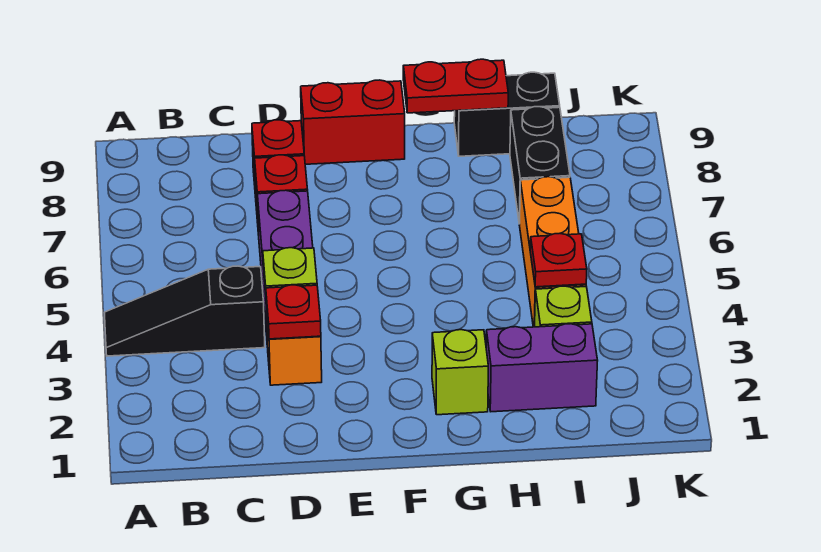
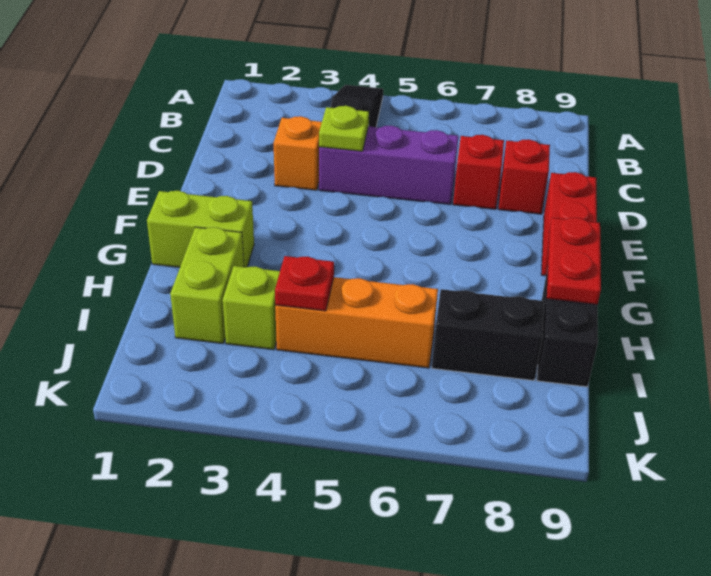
red 1x1 plate [266,285,321,339] -> none
lime 1x1 brick [432,330,488,415] -> lime 1x2 brick [147,191,254,267]
purple 1x2 brick [486,324,598,412] -> lime 1x2 brick [170,227,244,344]

